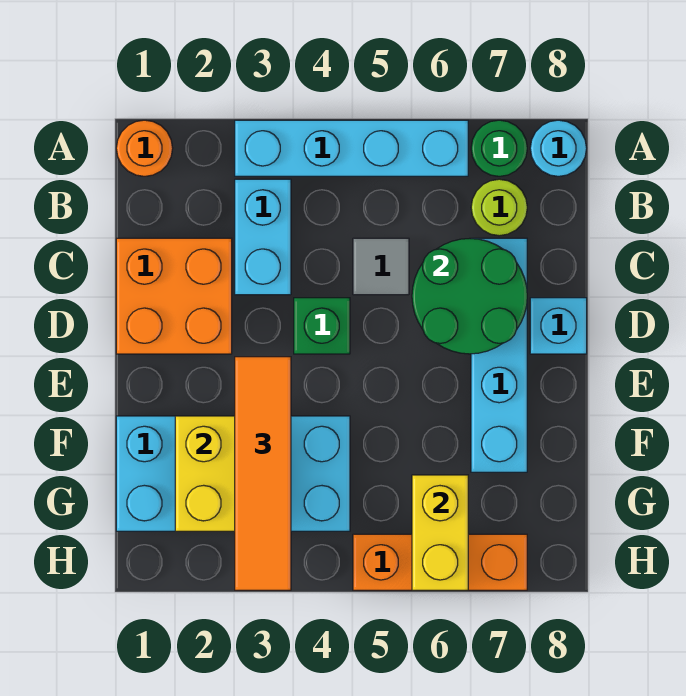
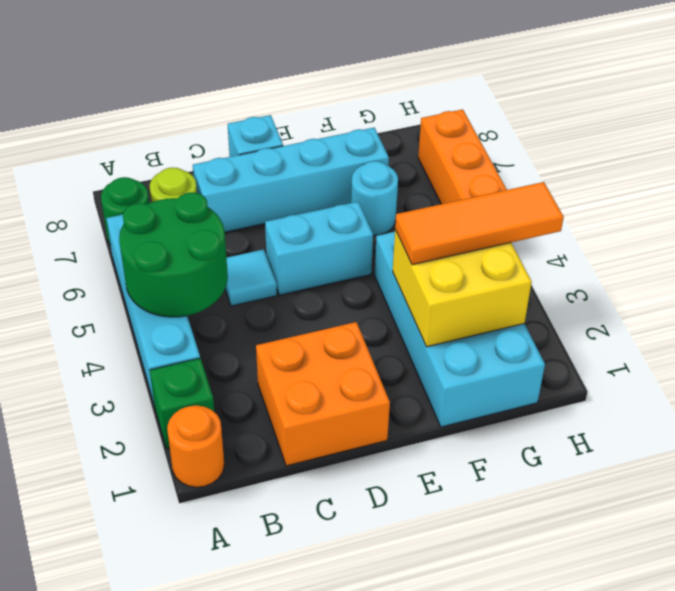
cyan 1x1 round brick [530,120,587,176] -> cyan 1x1 round brick moved to [351,161,398,236]
cyan 1x2 brick [235,179,291,295] -> cyan 1x2 brick moved to [265,202,373,295]
grey 1x1 tile [353,238,409,295] -> cyan 1x1 tile [225,249,277,306]
green 2x2 round brick [412,238,527,354] -> green 2x2 round brick moved to [119,192,228,317]
green 1x1 brick [294,298,350,354] -> green 1x1 brick moved to [150,358,215,449]
orange 1x4 tile [235,357,291,590] -> orange 1x3 tile [395,182,564,265]
yellow 1x2 brick [412,475,468,590] -> none

